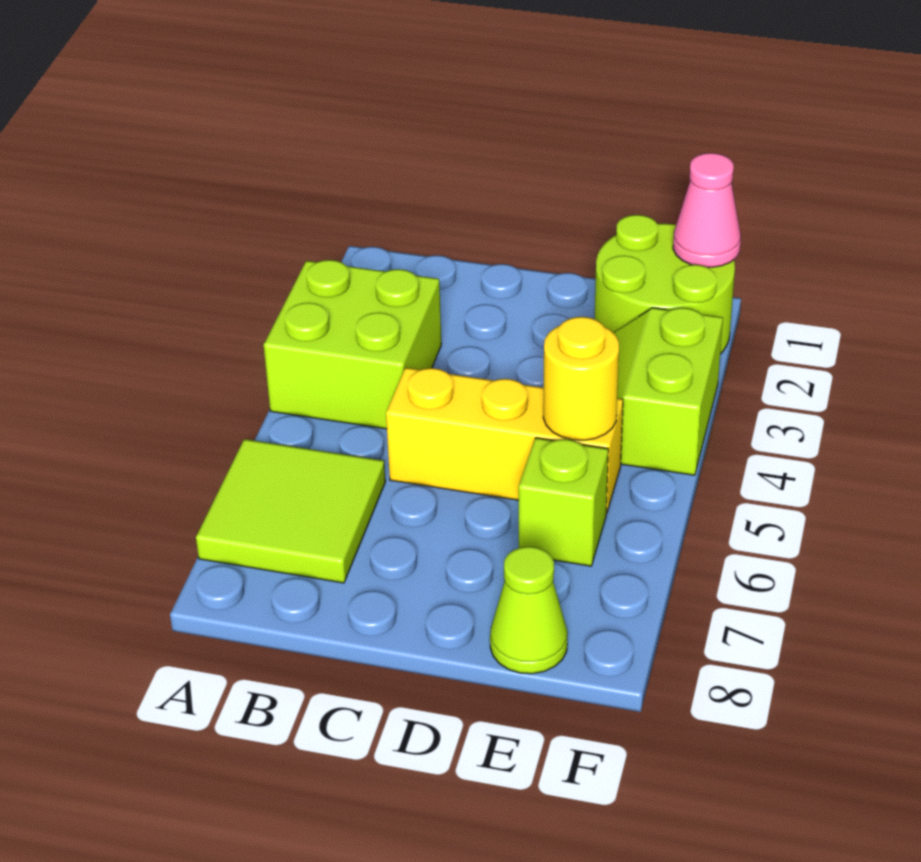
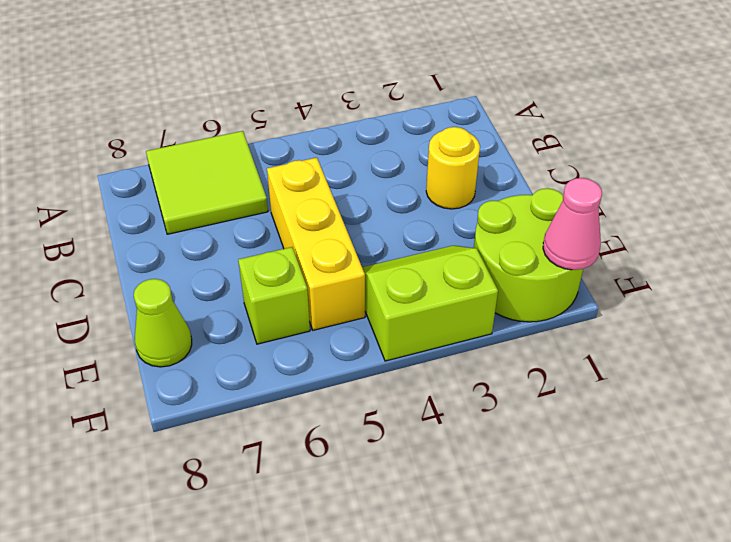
lime 2x2 brick [264,260,441,429] -> none
yellow 1x1 round brick [543,317,619,440] -> yellow 1x1 round brick moved to [426,127,480,209]

